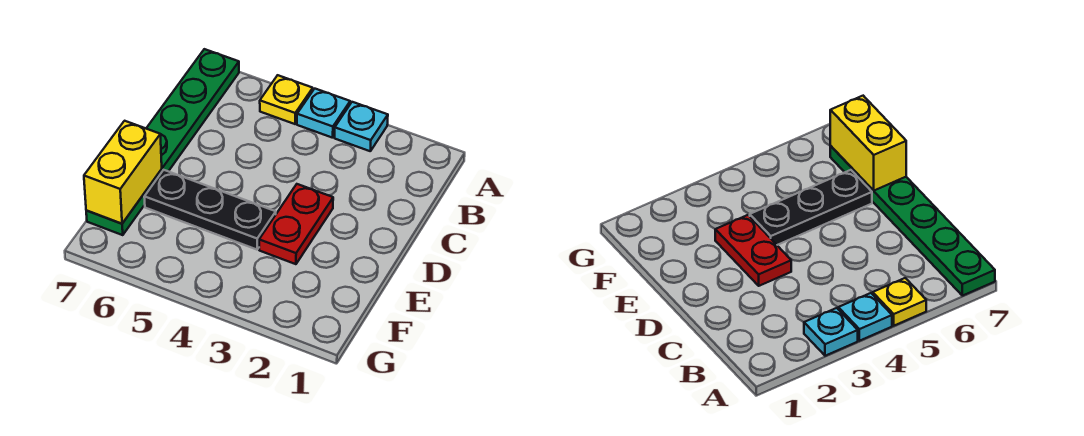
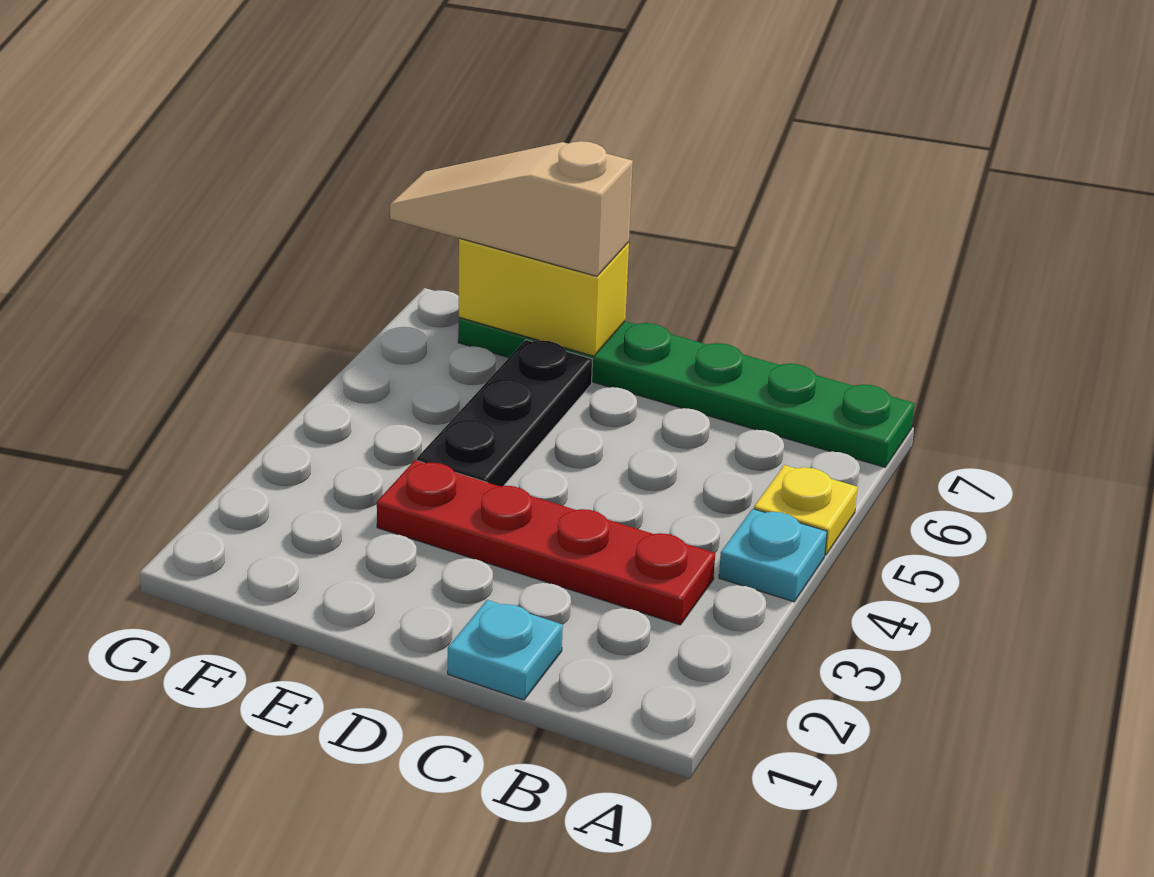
cyan 1x1 plate [335,102,388,151] -> cyan 1x1 plate moved to [448,600,563,700]
red 1x2 plate [259,184,333,264] -> red 1x4 plate [377,460,715,625]
none -> tan 1x3 slope [390,141,633,276]

